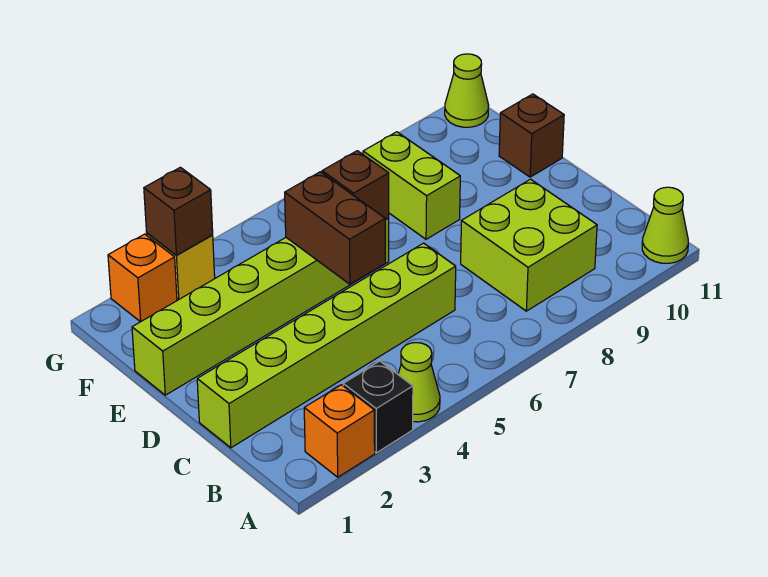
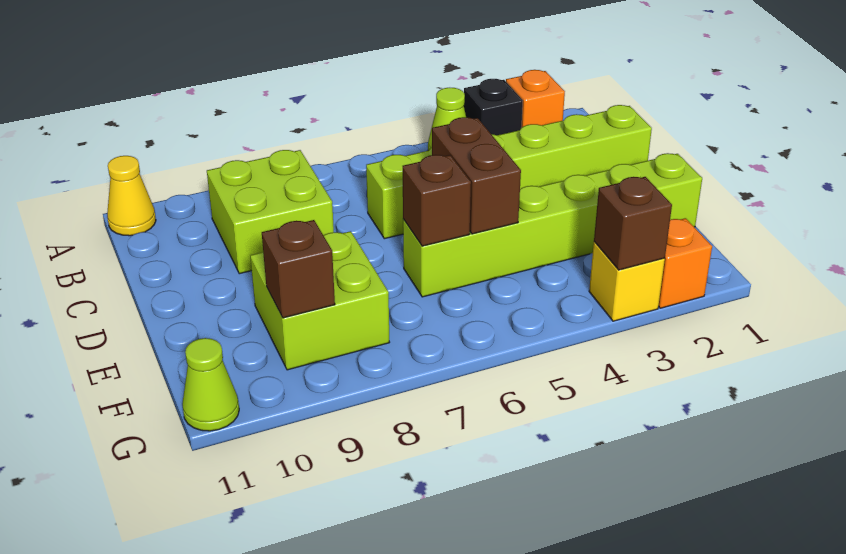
lime 1x1 cone [642,187,688,263] -> yellow 1x1 cone [107,156,156,236]
lime 1x2 brick [363,132,460,239] -> lime 2x2 brick [250,231,390,370]
brown 1x1 brick [499,94,564,177] -> brown 1x1 brick moved to [262,220,335,318]

